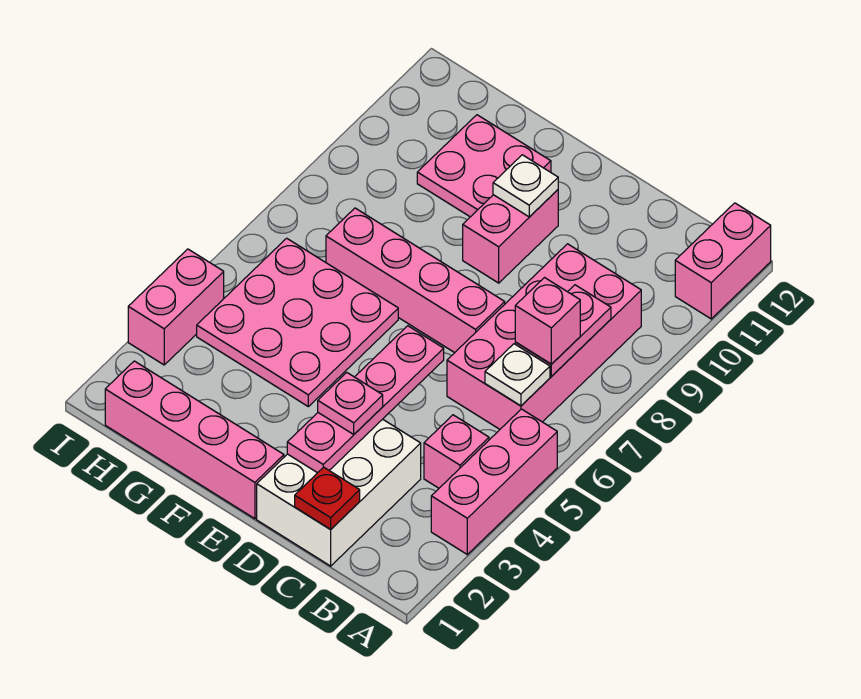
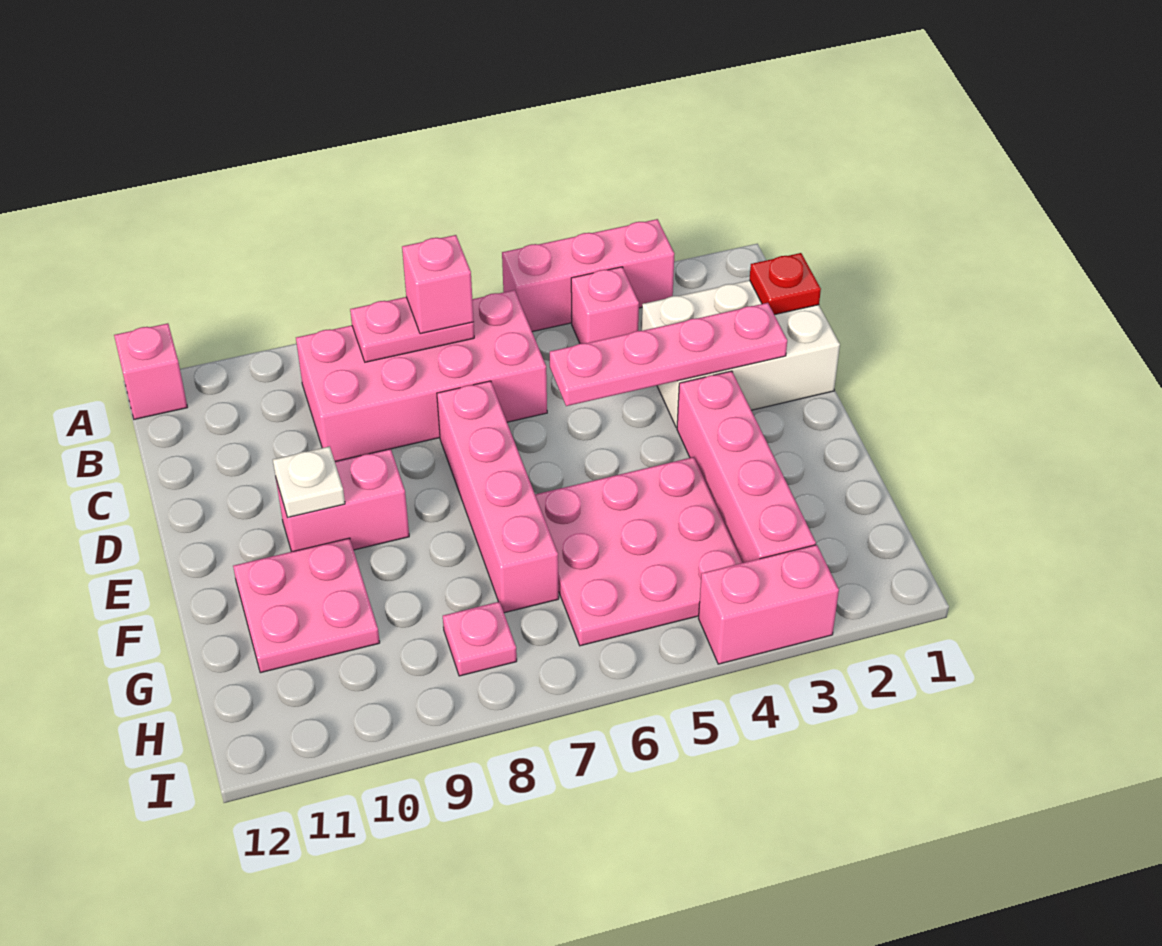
pink 1x2 brick [675,203,771,319] -> pink 1x1 brick [114,323,188,419]
white 1x1 plate [485,344,550,406] -> none
pink 1x1 plate [318,372,383,434] -> pink 1x1 plate moved to [443,602,517,676]
pink 1x4 brick [105,361,284,519] -> pink 1x4 brick moved to [677,371,816,563]

